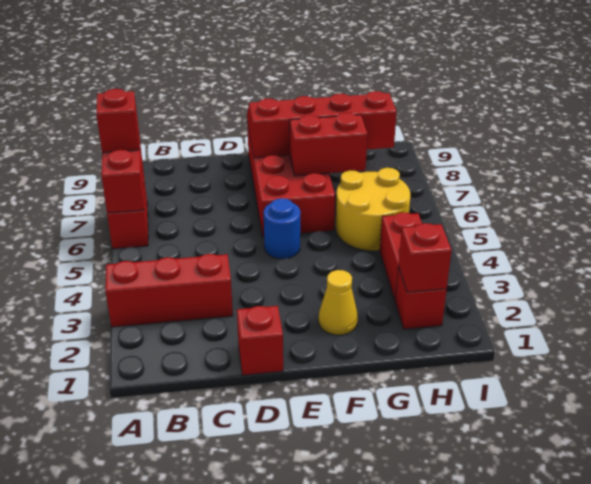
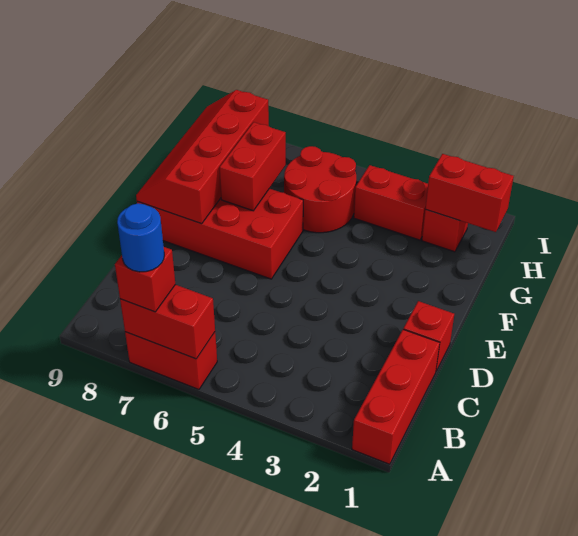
red 1x3 brick [105,254,233,327] -> red 1x3 brick moved to [352,330,440,464]
blue 1x1 round brick [264,198,300,259] -> blue 1x1 round brick moved to [117,203,164,272]
yellow 1x1 cone [319,270,358,335] -> none
yellow 2x2 round brick [335,168,410,251] -> red 2x2 round brick [284,146,356,233]
red 1x1 brick [399,223,452,292] -> red 1x2 brick [425,154,514,232]

